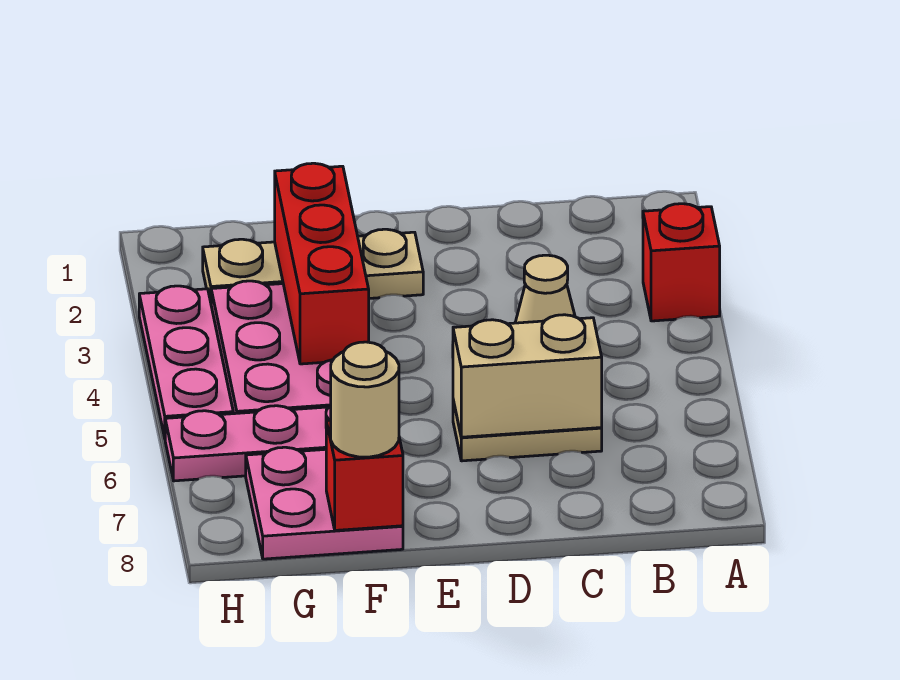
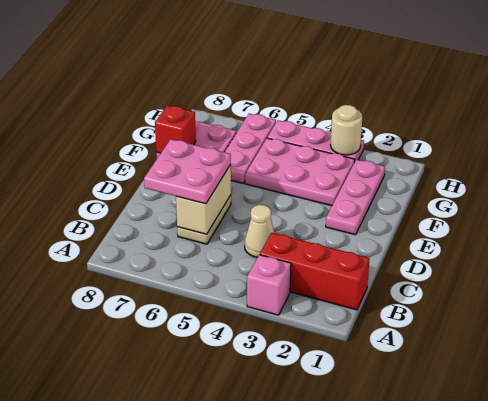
red 1x1 brick [643,204,720,321] -> pink 1x1 brick [247,255,291,315]
none -> pink 2x2 plate [144,139,231,204]
tan 1x3 plate [203,229,423,302] -> pink 1x3 plate [326,159,385,235]
red 1x3 brick [275,163,369,364] -> red 1x3 brick moved to [260,233,370,310]
tan 1x1 round brick [331,342,399,457] -> tan 1x1 round brick moved to [331,105,362,155]

